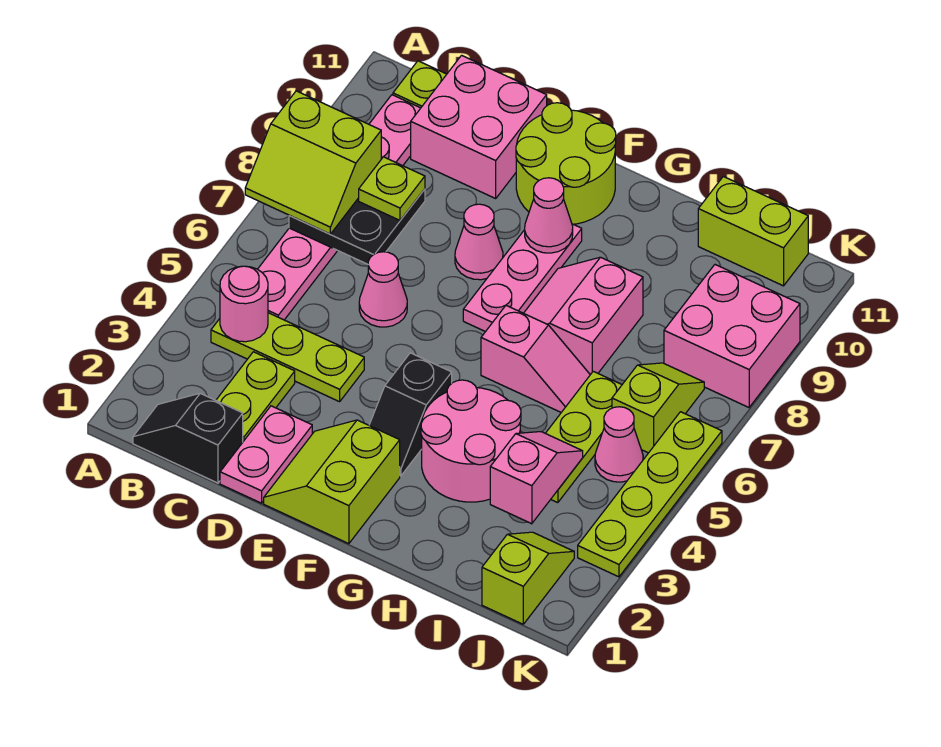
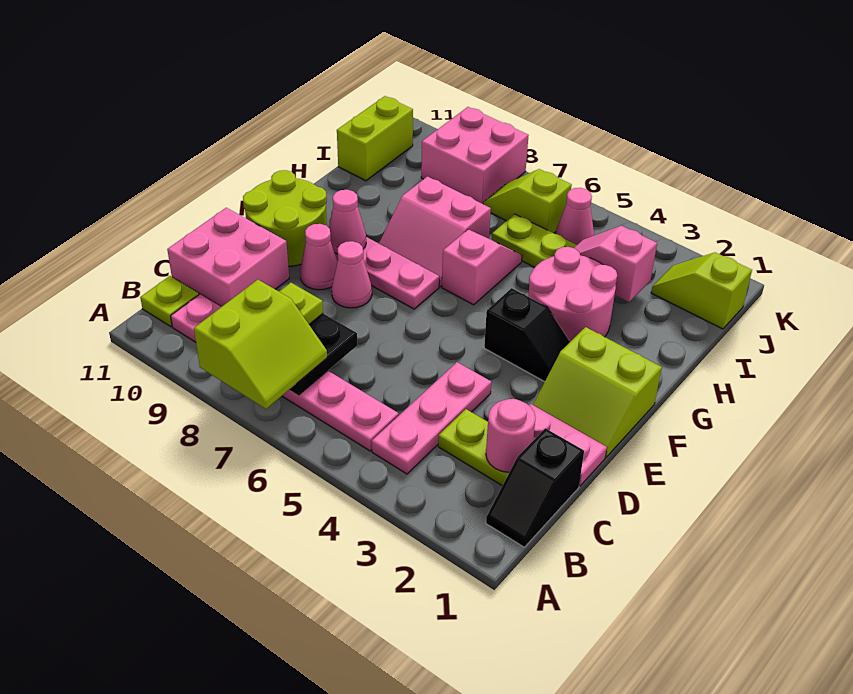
lime 1x3 plate [211,313,364,402] -> pink 1x3 plate [372,362,491,474]
pink 1x1 round brick [220,266,268,342] -> pink 1x1 round brick moved to [486,399,536,472]
pink 1x1 cone [359,252,407,327] -> pink 1x1 cone moved to [300,224,338,290]
lime 1x4 plate [578,412,722,577] -> none

